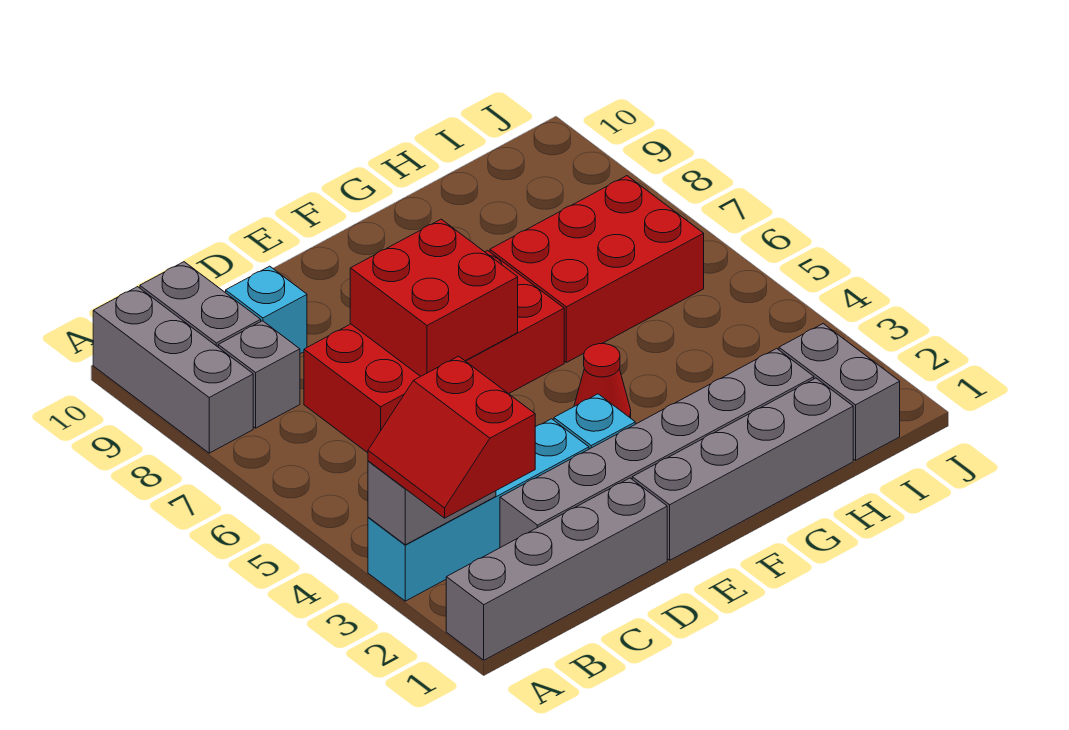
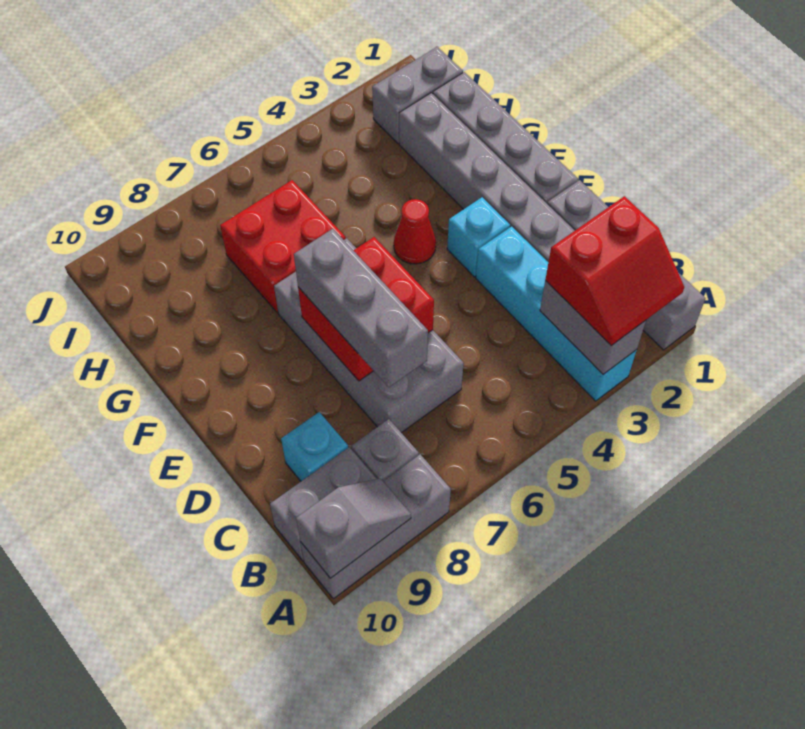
none -> grey 1x2 slope [296,478,411,578]
red 2x4 brick [304,251,564,453] -> grey 2x4 brick [274,238,464,433]
none -> grey 1x3 brick [294,229,428,387]
red 2x3 brick [490,176,704,362] -> red 2x2 brick [220,180,346,313]

